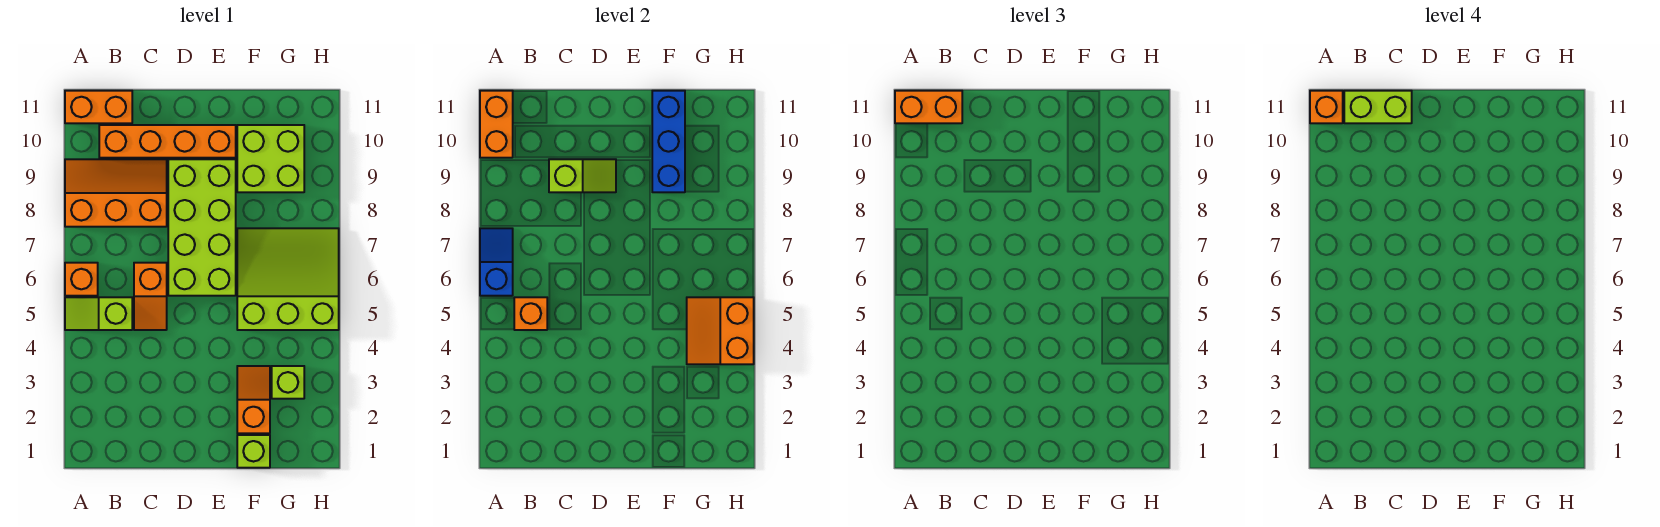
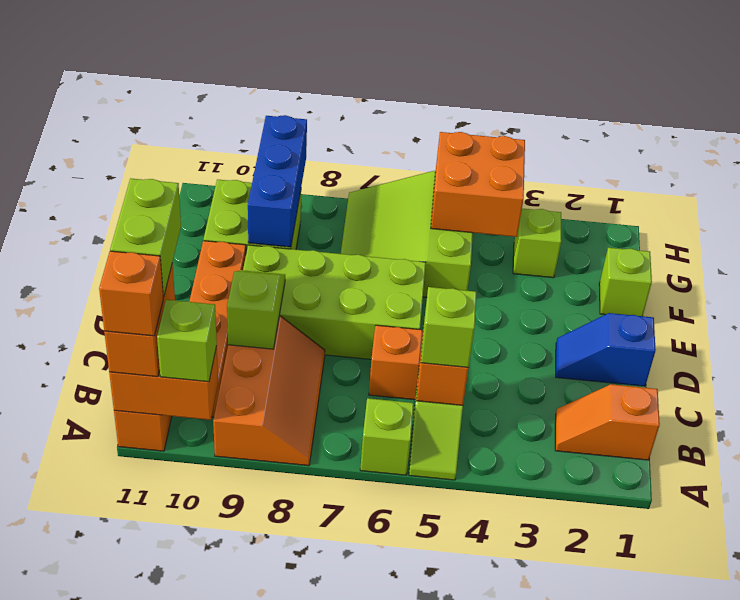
orange 1x1 brick [65,263,98,296] -> lime 1x1 brick [360,398,414,475]
blue 1x2 slope [480,228,513,296] -> blue 1x2 slope moved to [556,313,656,386]
orange 2x3 slope [65,159,167,227] -> orange 2x3 slope turned to [213,316,325,466]
none -> lime 1x1 brick [157,300,217,382]
none -> lime 1x1 brick [421,287,477,368]
orange 1x2 slope [237,366,270,433] -> orange 1x2 slope moved to [555,384,660,460]
blue 1x3 brick [652,91,685,192] -> blue 1x3 brick turned to [248,115,307,247]
orange 2x2 slope [687,297,754,364] -> orange 2x2 brick [431,132,525,237]

